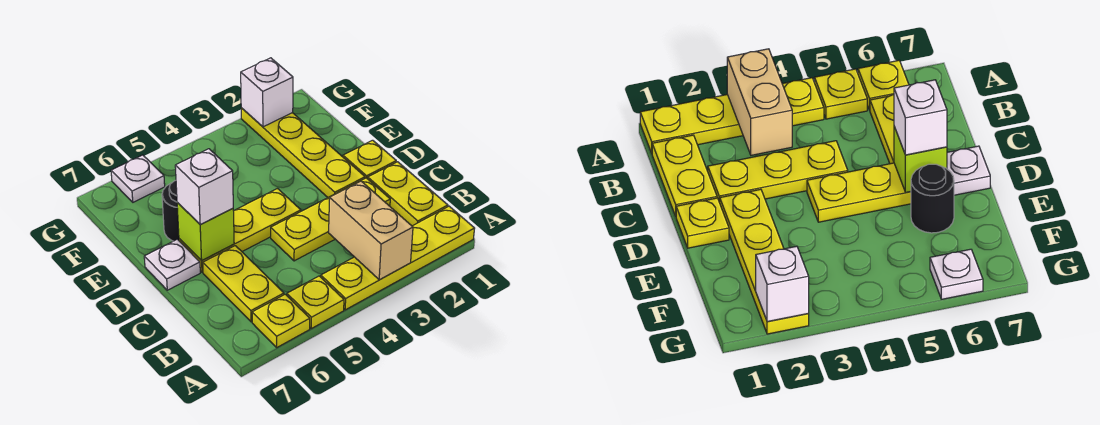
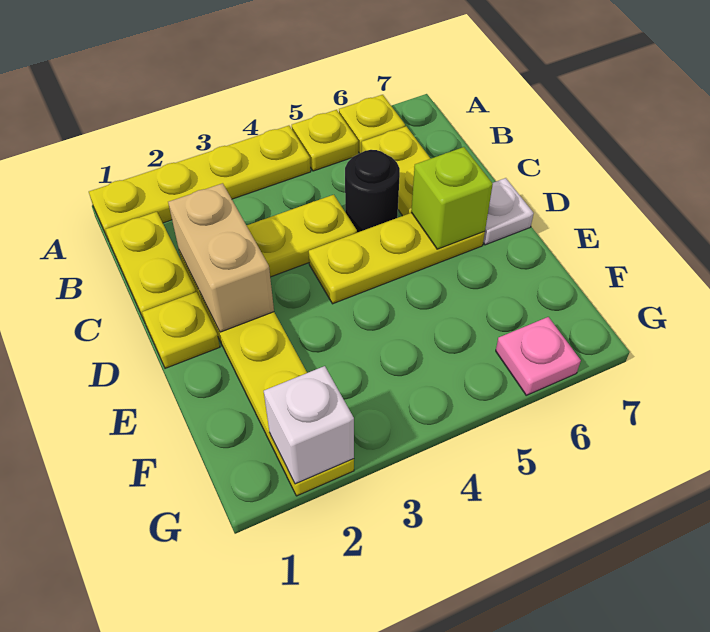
tan 1x2 brick [329,181,413,280] -> tan 1x2 brick moved to [168,183,274,332]
white 1x1 brick [175,149,233,225] -> none
black 1x1 round brick [162,181,179,241] -> black 1x1 round brick moved to [345,150,400,233]
white 1x1 plate [111,155,165,202] -> pink 1x1 plate [496,317,581,395]

